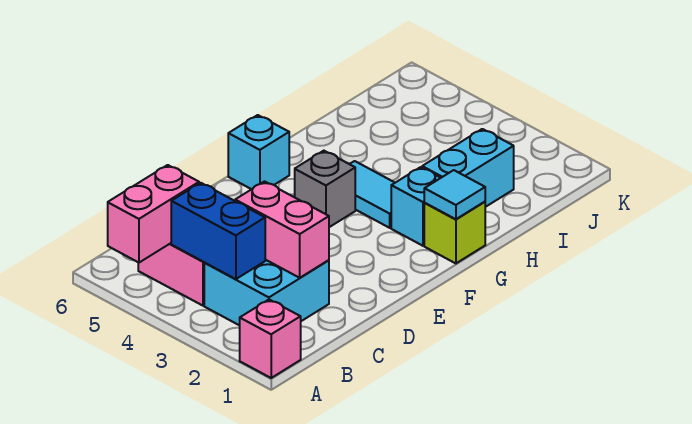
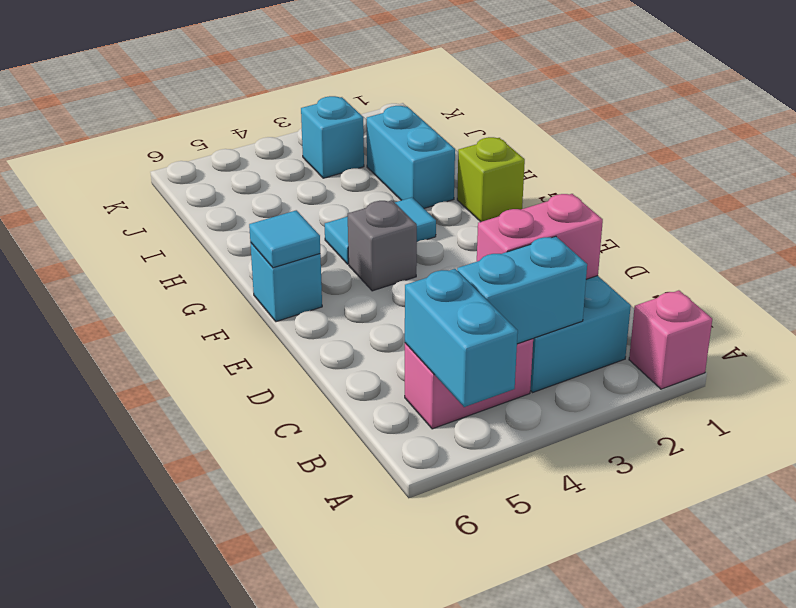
pink 1x2 brick [108,165,199,263] -> cyan 1x2 brick [405,269,518,407]
blue 1x2 brick [171,183,265,279] -> cyan 1x2 brick [457,236,587,344]
cyan 1x1 tile [424,170,485,219] -> cyan 1x1 tile moved to [249,210,320,268]
cyan 1x1 brick [391,167,440,246] -> cyan 1x1 brick moved to [301,96,364,178]

